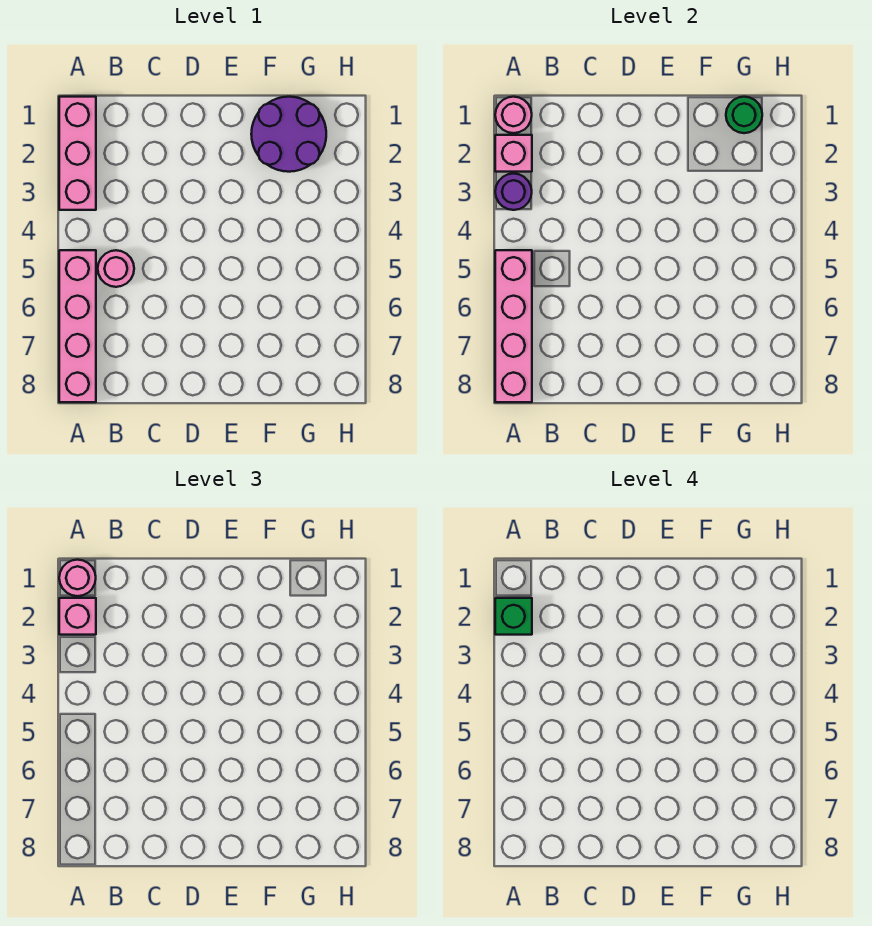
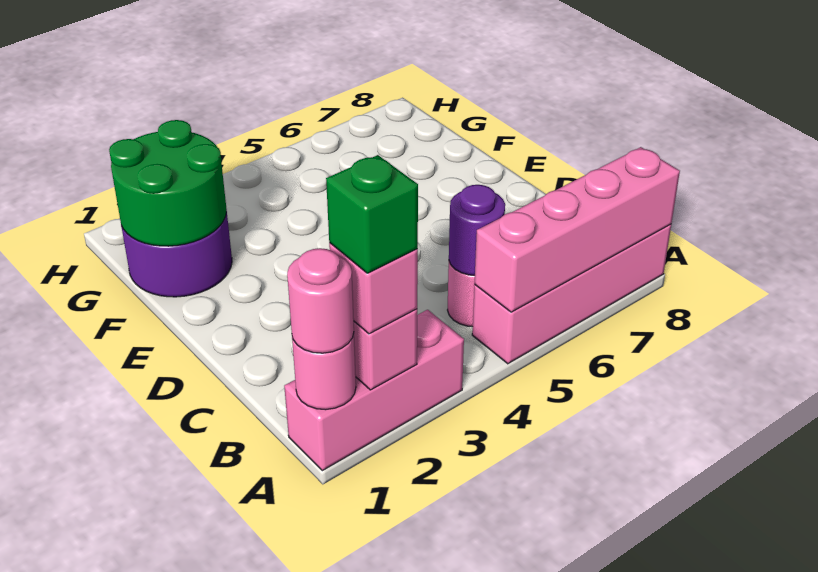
purple 1x1 round brick [495,174,532,210] -> purple 1x1 round brick moved to [449,185,505,275]
green 1x1 round brick [726,97,762,133] -> green 2x2 round brick [109,120,226,246]

